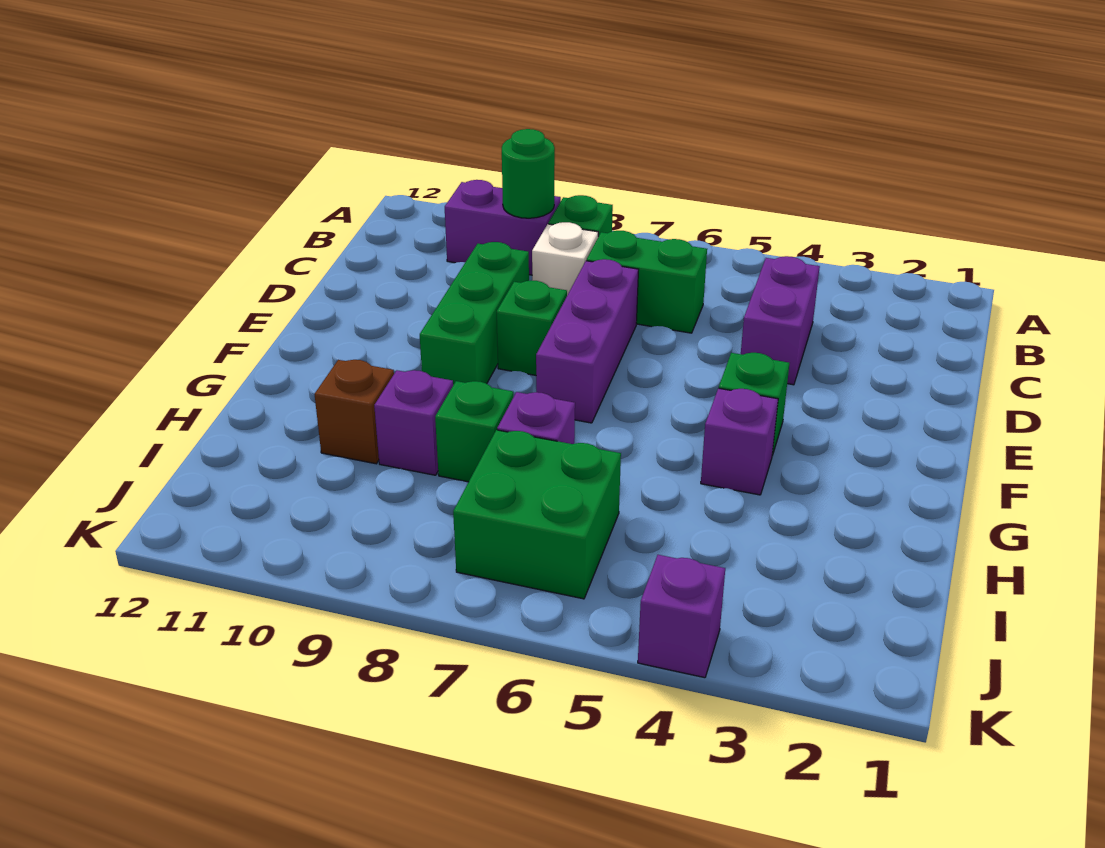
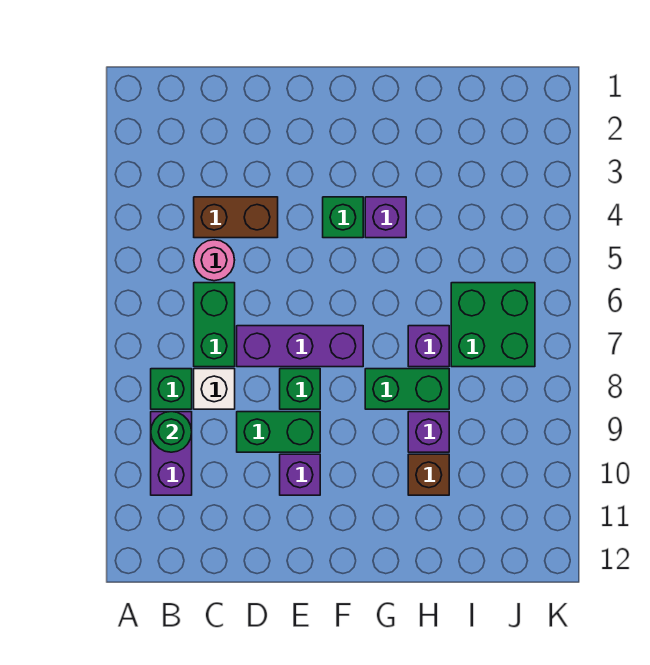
purple 1x2 brick [741,256,820,385] -> brown 1x2 brick [194,197,278,238]
none -> pink 1x1 round brick [194,240,235,281]
green 1x3 brick [420,242,529,385] -> green 1x2 brick [237,412,320,452]
green 1x1 brick [435,381,513,482] -> green 1x2 brick [365,369,449,409]
purple 1x1 brick [638,555,725,678] -> purple 1x1 brick moved to [280,454,320,495]

